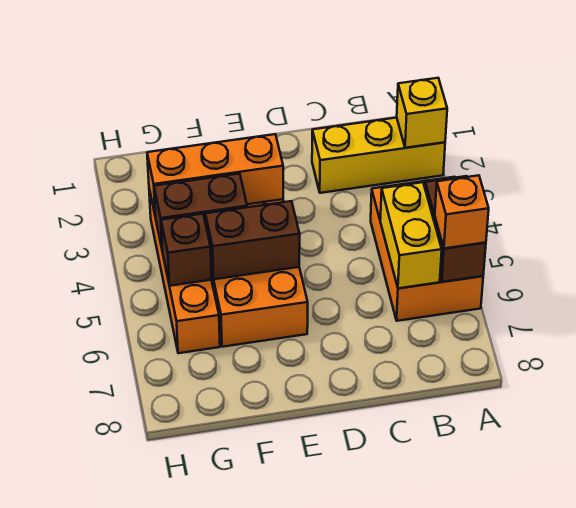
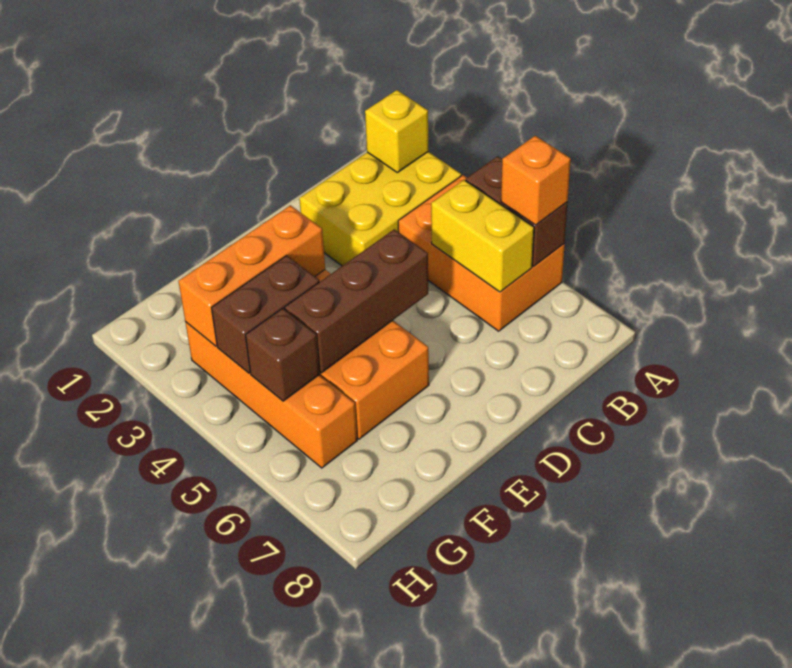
yellow 1x3 brick [312,118,445,193] -> yellow 2x3 brick [299,152,461,266]
brown 1x2 brick [205,201,300,279] -> brown 1x3 brick [285,229,428,373]

